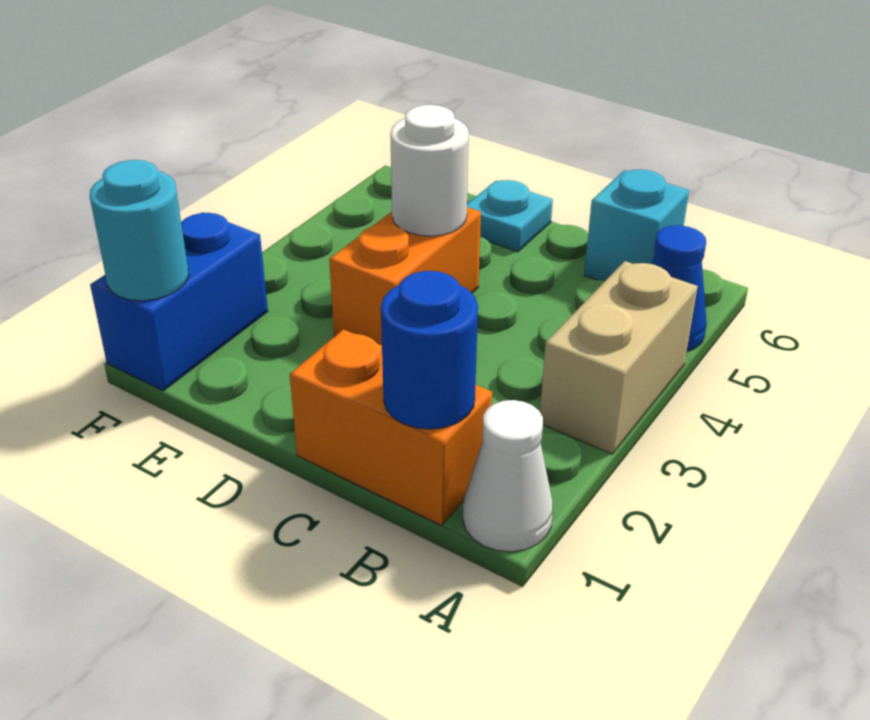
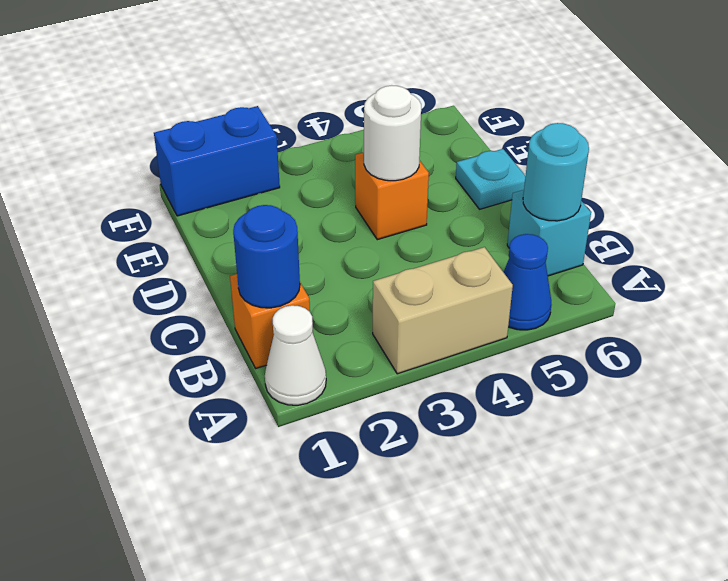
orange 1x2 brick [290,329,492,525] -> orange 1x1 brick [230,274,310,368]
orange 1x2 brick [329,207,481,345] -> orange 1x1 brick [355,153,429,240]
cyan 1x1 round brick [90,160,189,301] -> cyan 1x1 round brick moved to [523,123,589,221]

